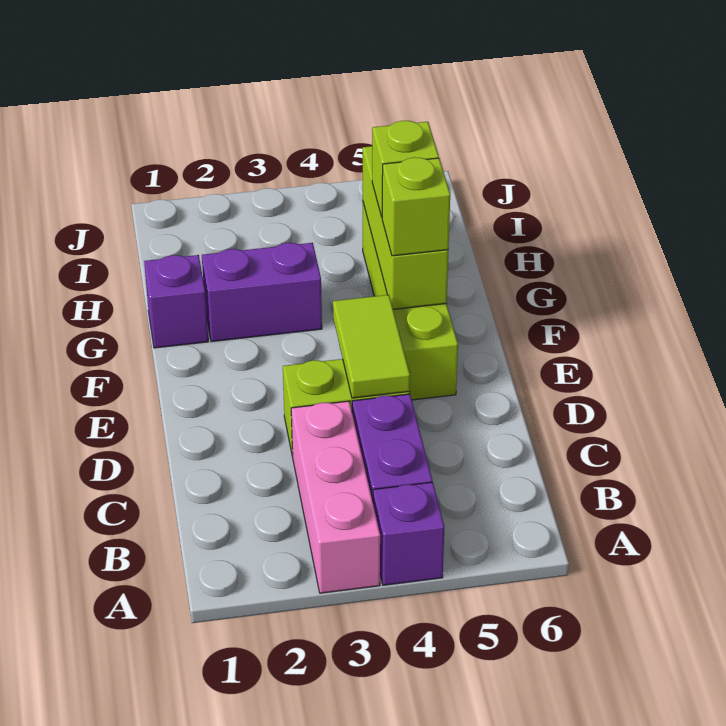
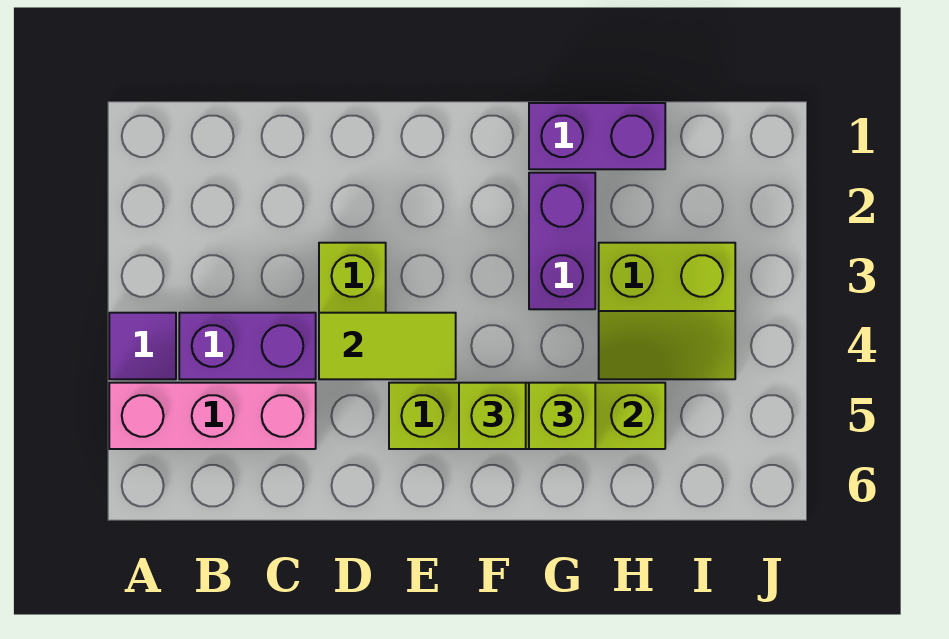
pink 1x3 brick [291,401,380,593] -> pink 1x3 brick moved to [109,383,316,449]
purple 1x1 brick [373,482,444,585] -> purple 1x1 tile [109,313,176,379]
purple 1x1 brick [144,255,208,348] -> purple 1x2 brick [529,103,665,169]
none -> lime 2x2 slope [599,243,735,379]

